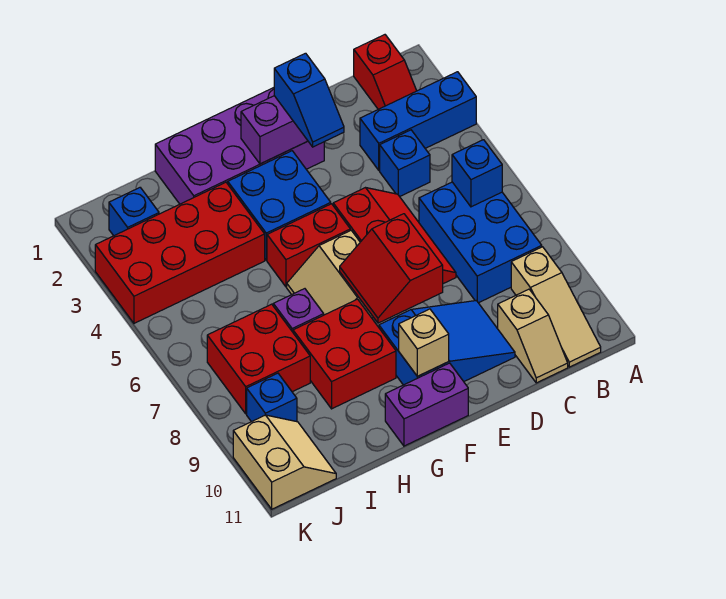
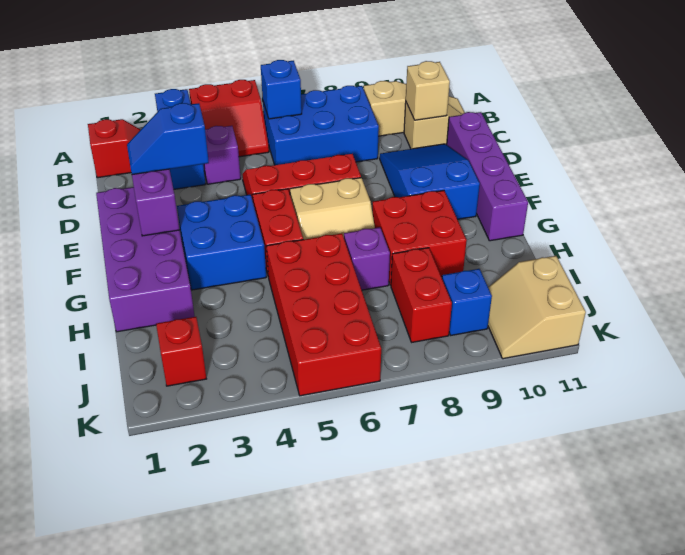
blue 1x1 brick [380,130,430,197] -> purple 1x1 brick [203,126,241,184]
blue 1x2 slope [274,53,344,147] -> blue 1x2 slope turned to [127,103,209,175]
red 2x2 slope [340,214,443,323] -> red 2x2 slope moved to [189,80,269,157]
tan 1x1 brick [399,309,449,376] -> tan 1x1 brick moved to [406,61,450,120]
purple 1x2 brick [385,363,468,446] -> purple 1x4 brick [447,112,528,241]
red 2x4 brick [95,182,265,323] -> red 2x4 brick moved to [266,233,381,396]
red 2x2 brick [207,304,310,414] -> red 1x2 brick [391,248,452,342]
blue 1x1 brick [109,188,159,236] -> red 1x1 brick [156,317,206,386]
tan 2x2 slope [233,415,336,509] -> tan 2x2 slope turned to [488,256,586,359]

